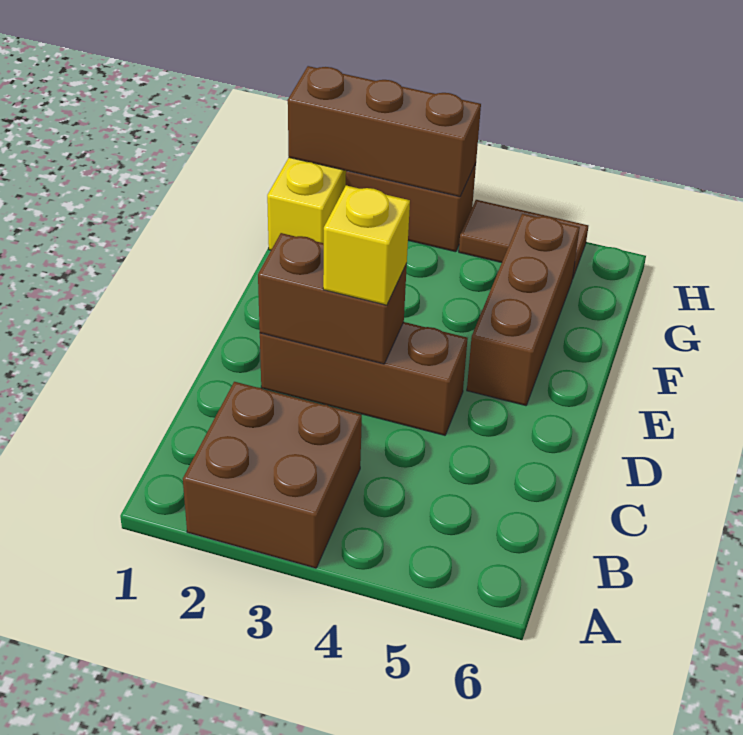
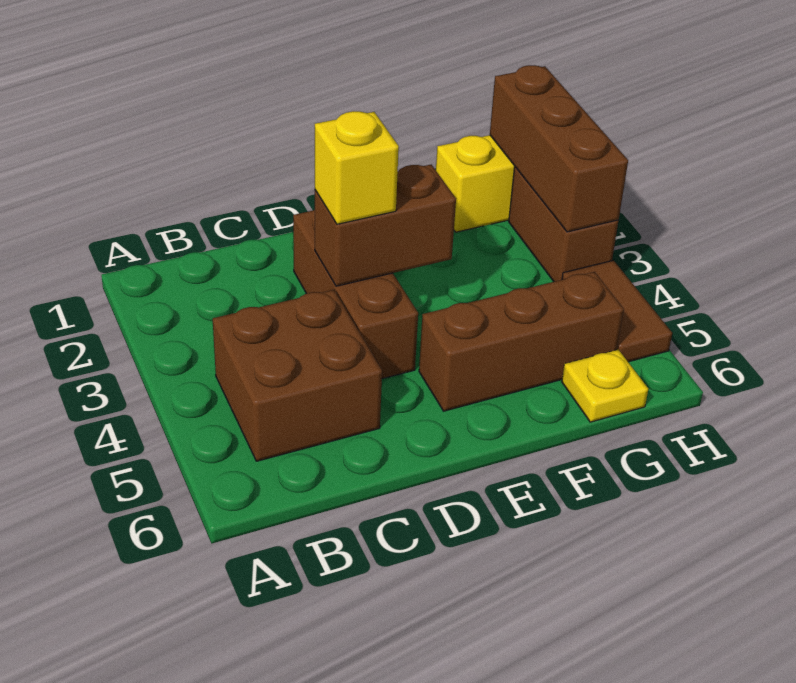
brown 2x2 brick [183,382,362,568] -> brown 2x2 brick moved to [213,290,382,461]
brown 1x2 brick [258,233,407,364] -> brown 1x2 brick turned to [315,165,456,286]
none -> yellow 1x1 plate [562,350,648,422]

